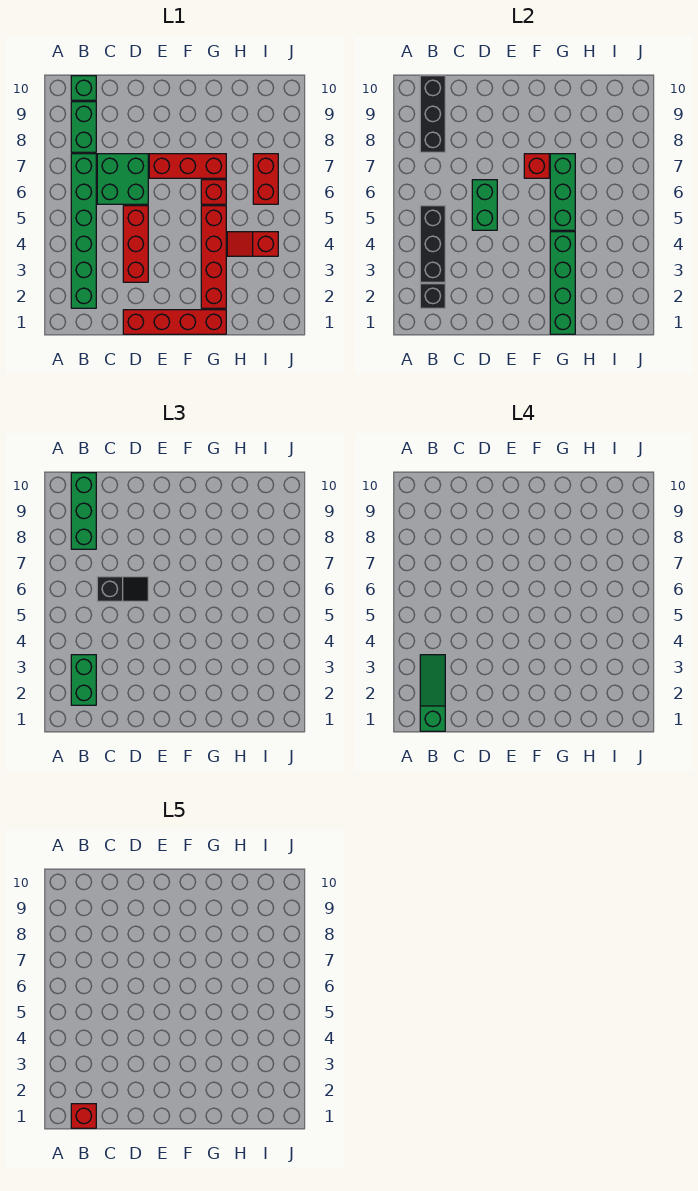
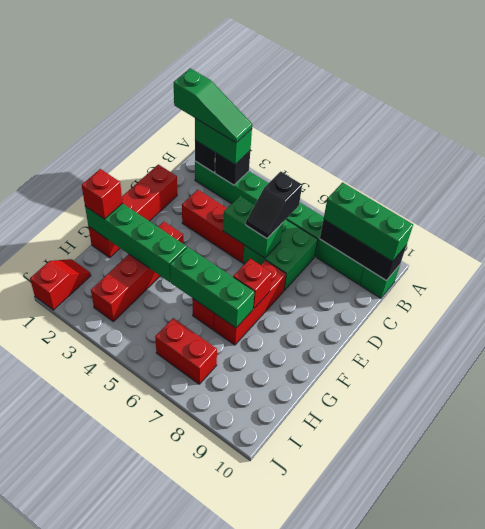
red 1x1 brick [71,1104,96,1128] -> red 1x1 brick moved to [82,169,123,219]
black 1x3 brick [420,206,445,282] -> black 1x1 brick [215,151,250,185]
red 1x4 brick [201,206,226,308] -> red 1x4 brick turned to [91,222,184,321]
red 1x2 slope [227,232,278,256] -> red 1x2 slope moved to [30,259,91,310]

